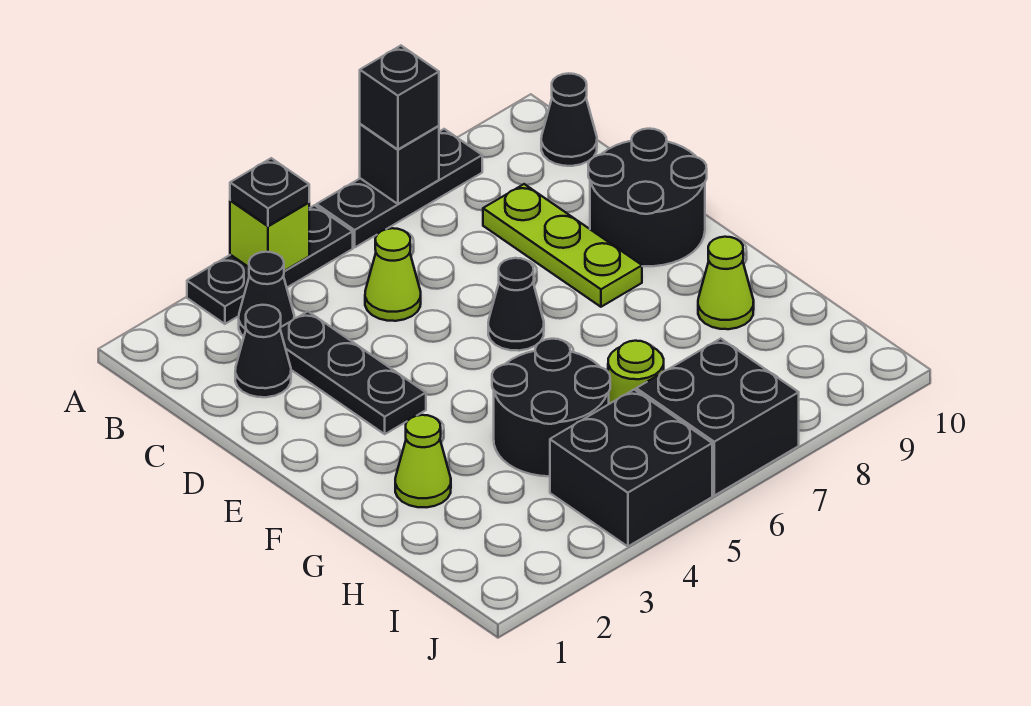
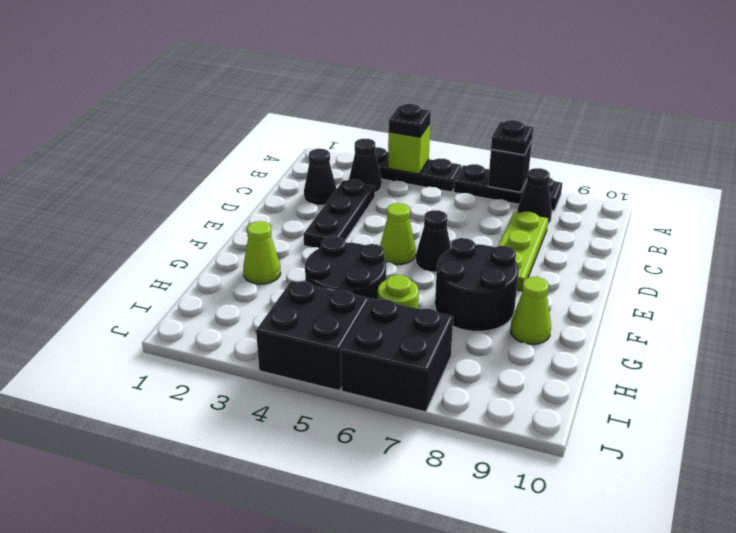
black 1x1 brick [360,46,439,149] -> black 1x1 plate [491,120,533,155]
black 1x1 cone [541,73,597,166] -> black 1x1 cone moved to [517,168,552,223]
lime 1x1 cone [365,228,421,321] -> lime 1x1 cone moved to [380,203,416,265]
black 2x2 round brick [588,129,707,266] -> black 2x2 round brick moved to [435,238,519,331]

